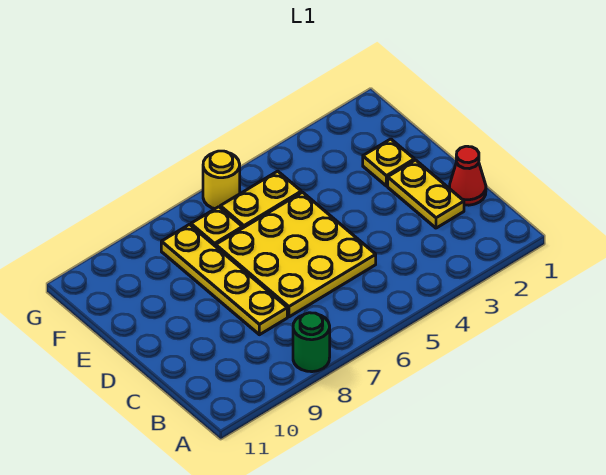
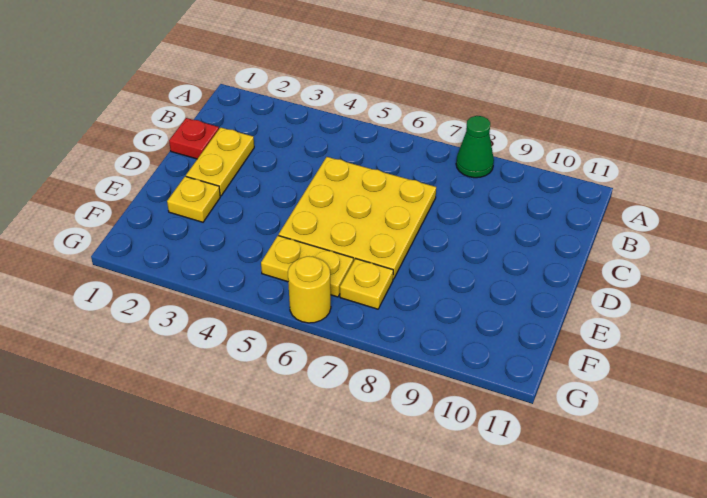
green 1x1 round brick [293,313,330,372] -> green 1x1 cone [456,116,494,178]
red 1x1 cone [449,146,486,205] -> red 1x1 plate [169,118,219,159]
yellow 1x4 plate [161,224,287,335] -> none

